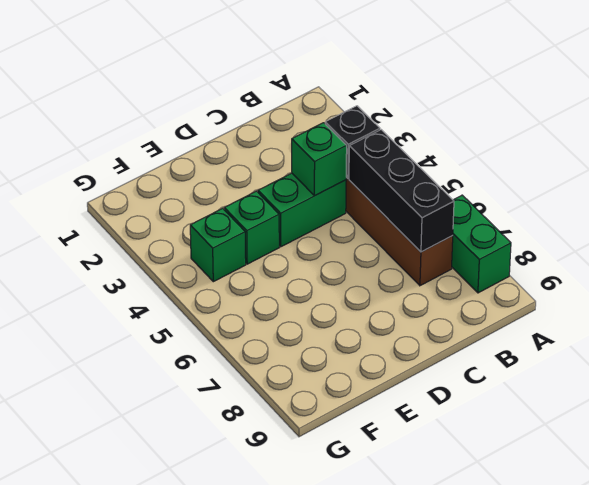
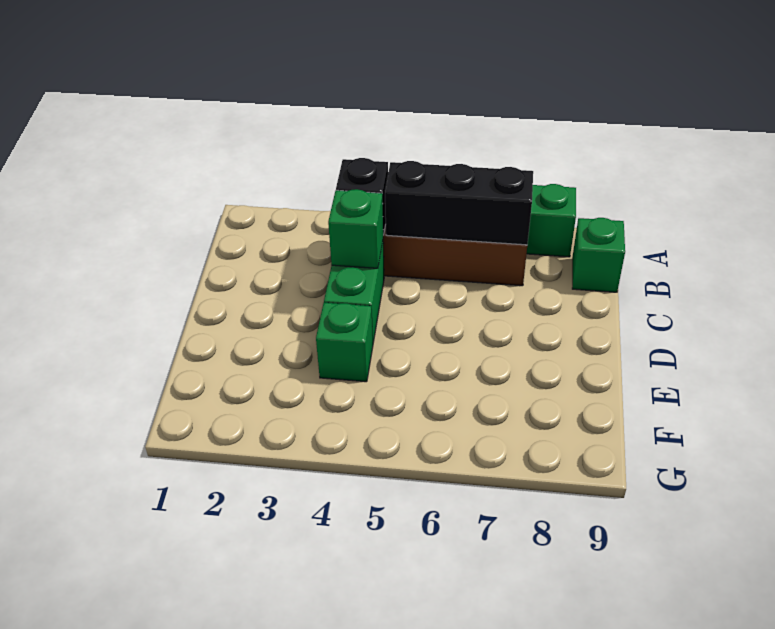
green 1x1 brick [190,208,246,282] -> green 1x1 brick moved to [572,218,625,292]

